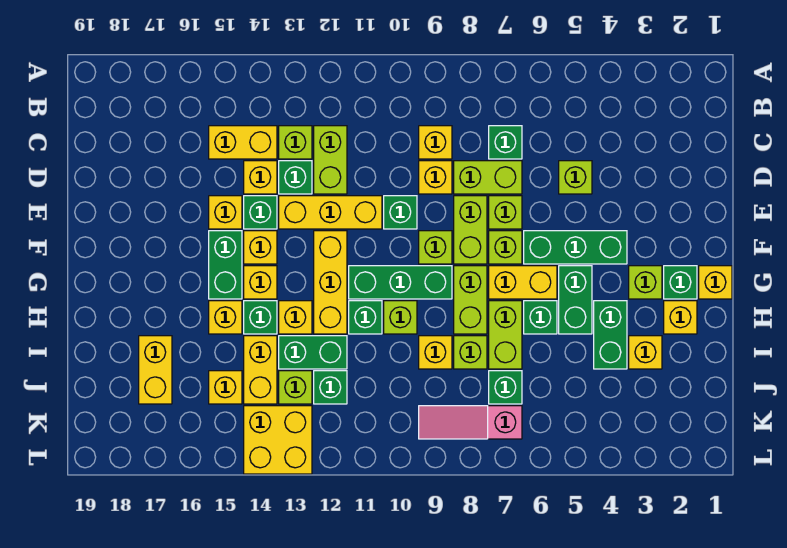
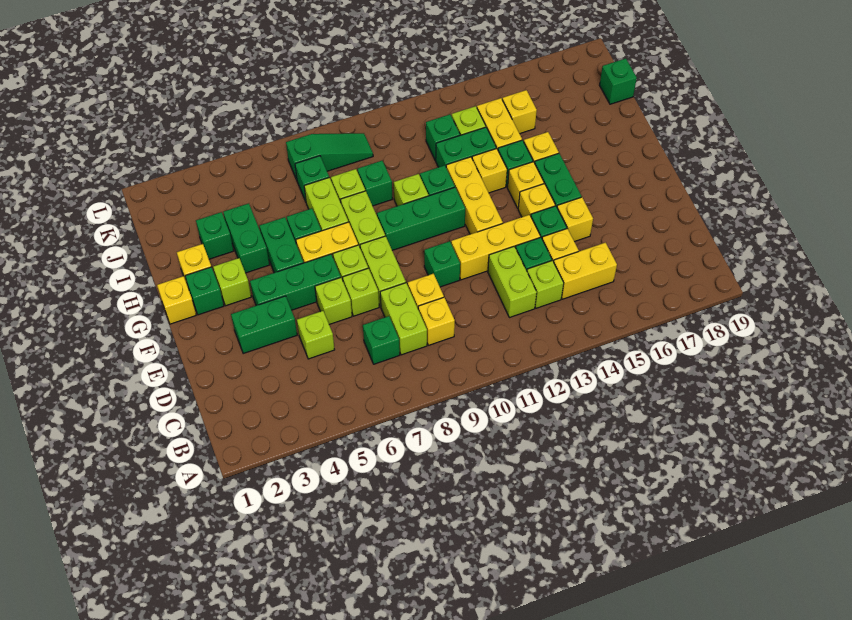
lime 1x2 brick [454,161,522,194] -> lime 1x2 brick turned to [380,283,427,355]
none -> green 1x2 brick [231,296,297,354]
lime 1x1 brick [419,231,452,264] -> lime 1x1 brick moved to [315,278,352,324]
yellow 1x1 brick [629,336,662,369] -> green 1x1 brick [196,212,234,259]
yellow 1x1 brick [419,336,452,369] -> green 1x1 brick [357,161,392,206]
yellow 1x2 brick [139,336,172,404] -> none
none -> green 1x1 brick [600,58,637,104]
pink 1x3 slope [419,406,522,439] -> green 1x3 slope [286,133,373,180]
yellow 2x2 brick [244,406,312,474] -> none

